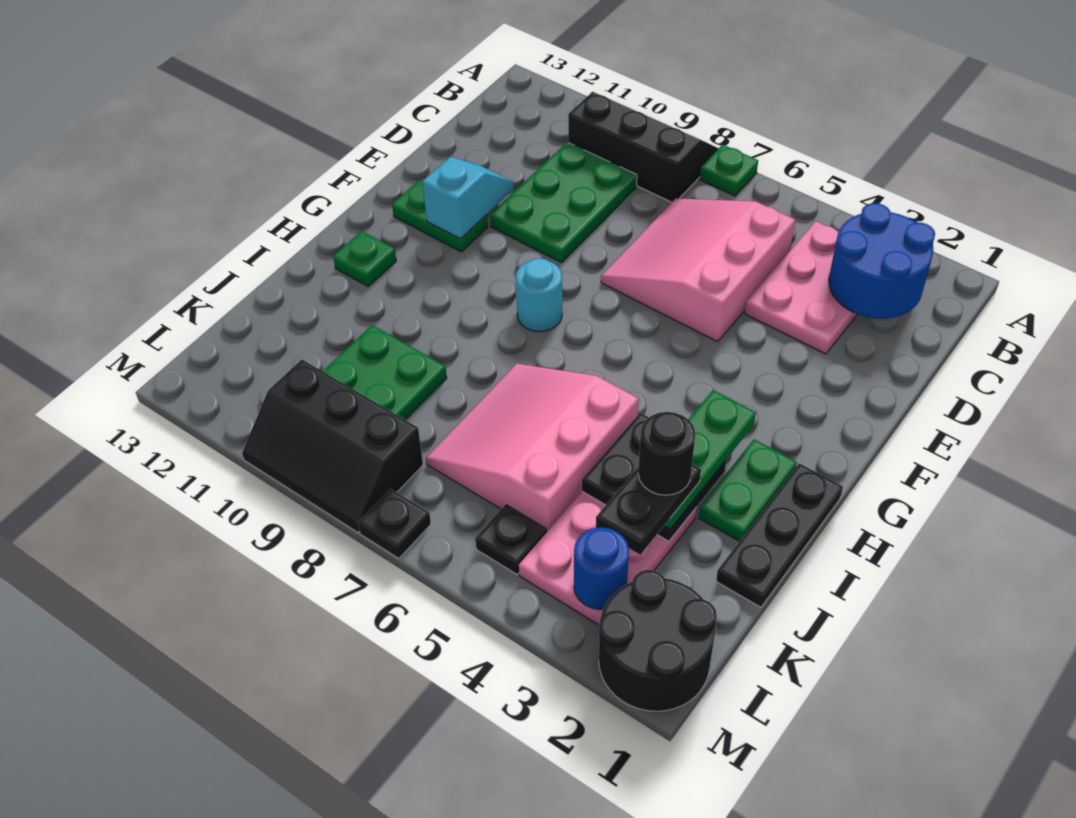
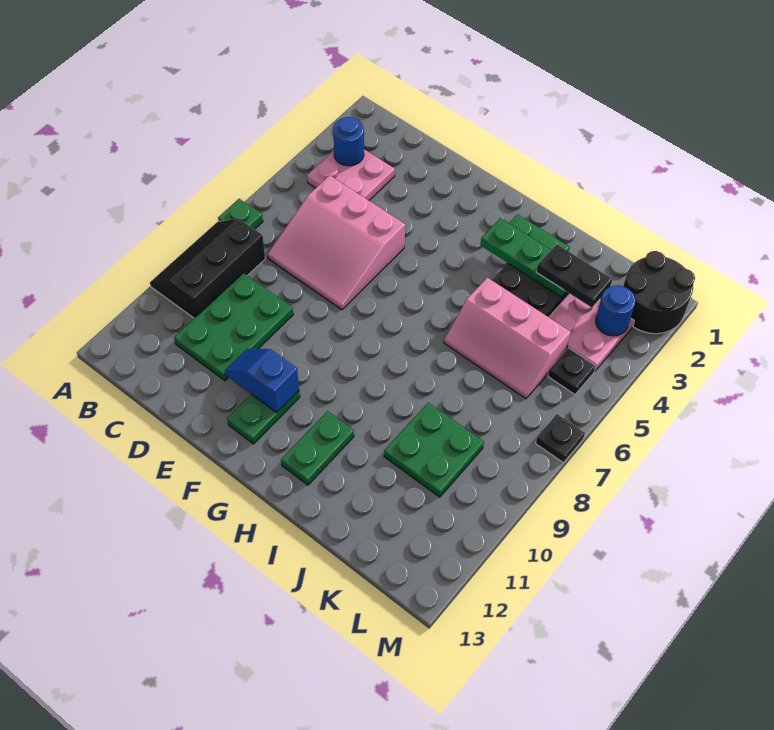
blue 2x2 round brick [829,203,935,319] -> blue 1x1 round brick [333,117,364,166]
pink 2x3 plate [745,221,857,354] -> pink 2x2 plate [307,149,395,200]
green 2x3 plate [490,142,637,263] -> green 2x3 plate turned to [174,273,293,381]
cyan 1x2 slope [422,156,514,239] -> blue 1x2 slope [224,349,299,413]
cyan 1x1 round brick [516,258,562,332] -> none
black 1x3 plate [716,463,843,607] -> none
green 1x1 plate [333,231,396,286] -> green 1x2 plate [281,411,354,485]
pink 3x3 slope [426,364,639,531] -> pink 2x3 slope [444,278,571,399]
black 1x1 round brick [638,412,696,495] -> none
black 2x3 slope [242,360,423,532] -> none

